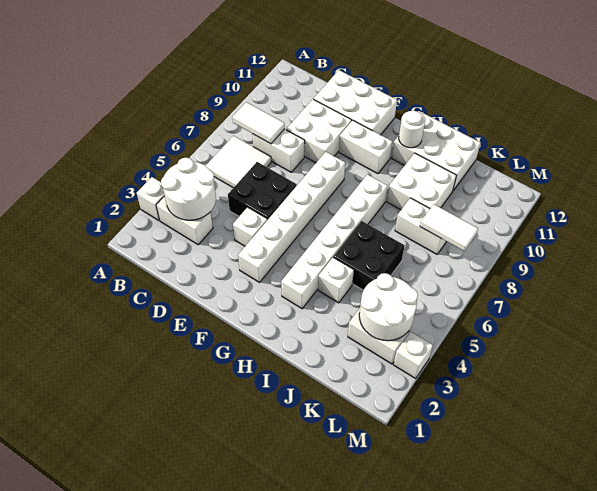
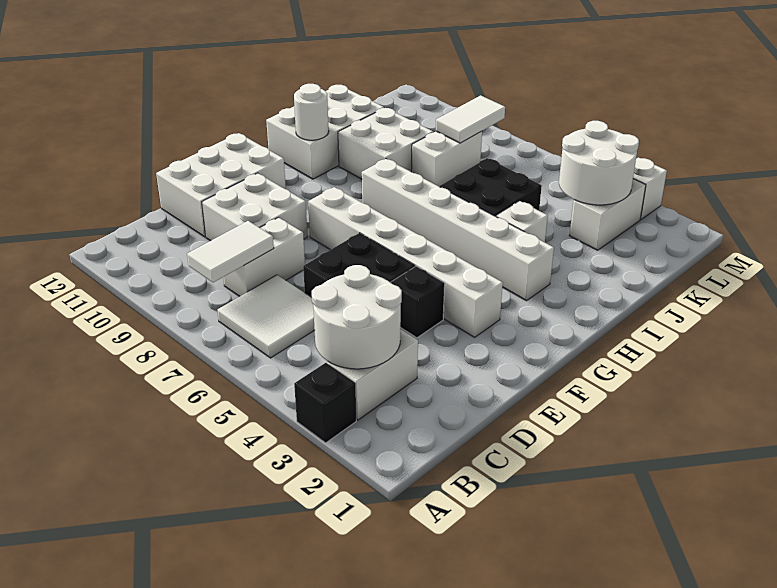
white 1x1 brick [137,177,165,220] -> black 1x1 brick [294,363,356,443]
white 1x1 brick [233,207,267,246] -> black 1x1 brick [390,266,445,338]
white 1x2 brick [339,120,392,174] -> none

